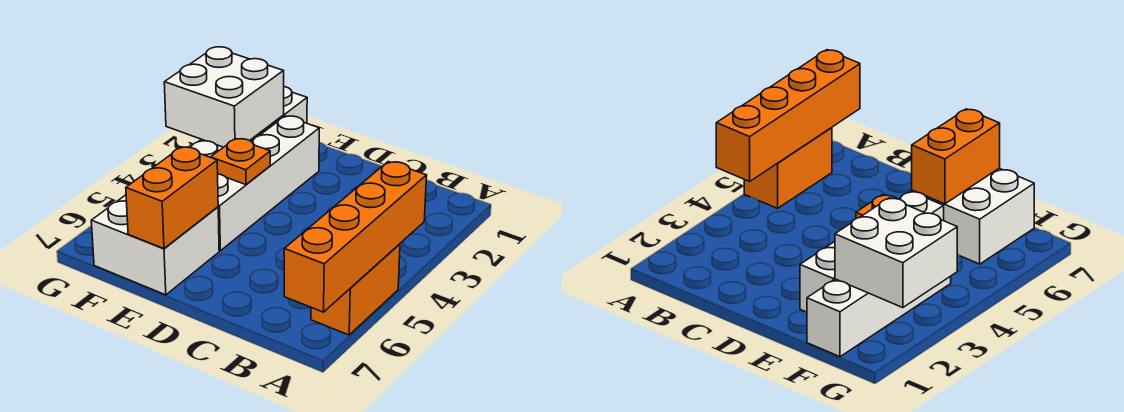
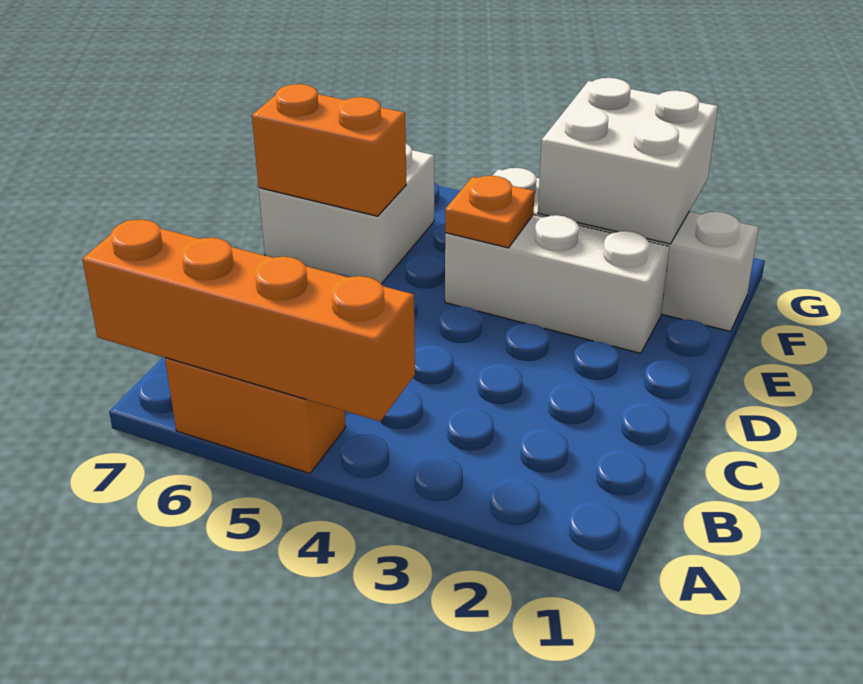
white 1x4 brick [218,116,319,251] -> white 1x3 brick [445,215,669,353]

